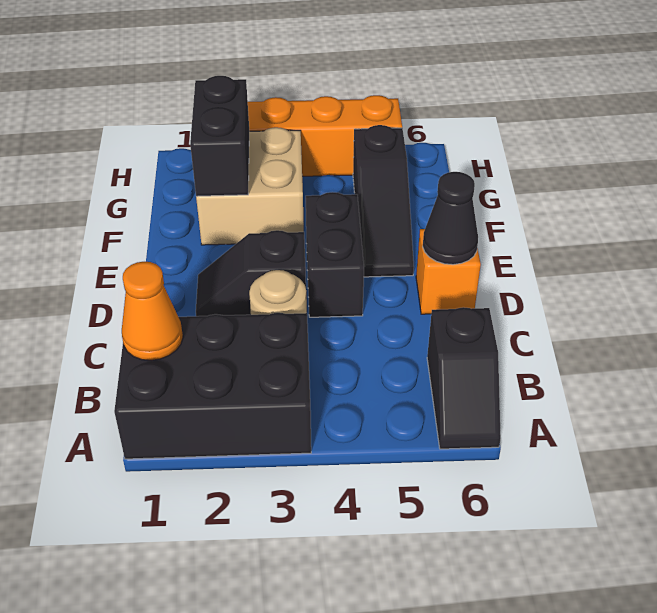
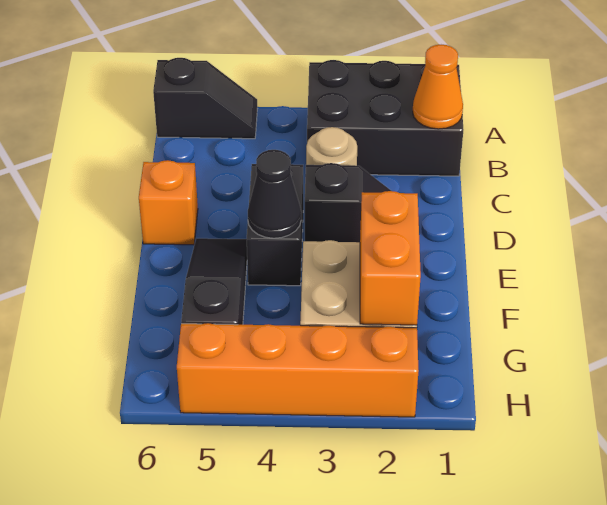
black 1x2 slope [427,307,501,449] -> black 1x2 slope turned to [153,58,257,139]
black 1x1 cone [423,172,478,265] -> black 1x1 cone moved to [248,150,301,238]
black 1x2 brick [190,76,249,196] -> orange 1x2 brick [360,191,421,325]

